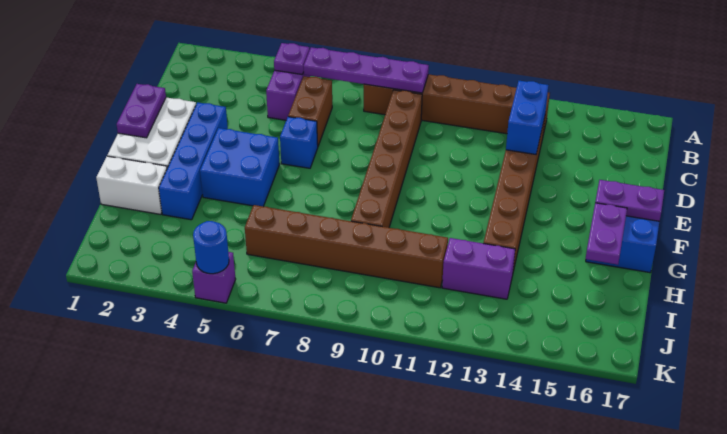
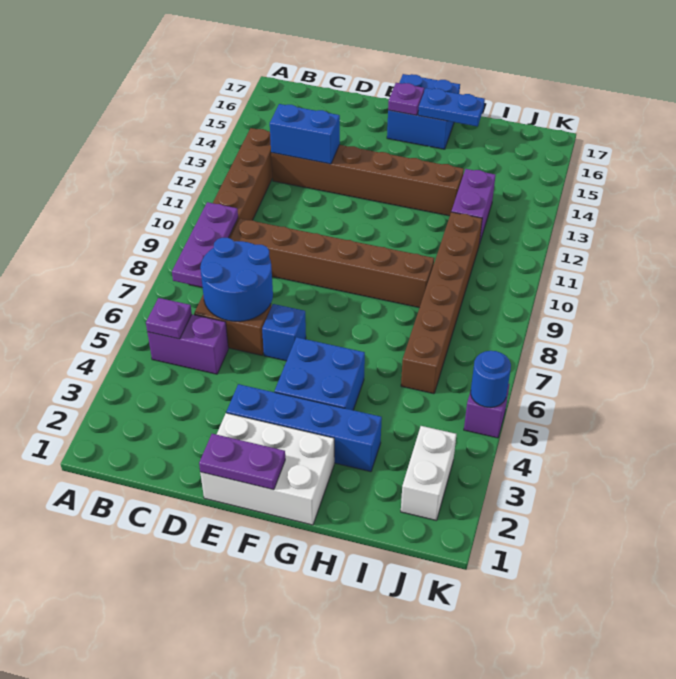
purple 1x4 plate [304,47,429,93] -> purple 1x3 plate [172,202,238,287]
none -> blue 2x2 round brick [200,238,273,321]
purple 1x2 plate [595,180,664,221] -> purple 1x1 plate [388,83,424,115]
purple 1x2 plate [586,203,627,265] -> blue 1x2 plate [418,88,485,126]
white 1x2 brick [96,156,167,214] -> white 1x2 brick moved to [401,426,456,520]

